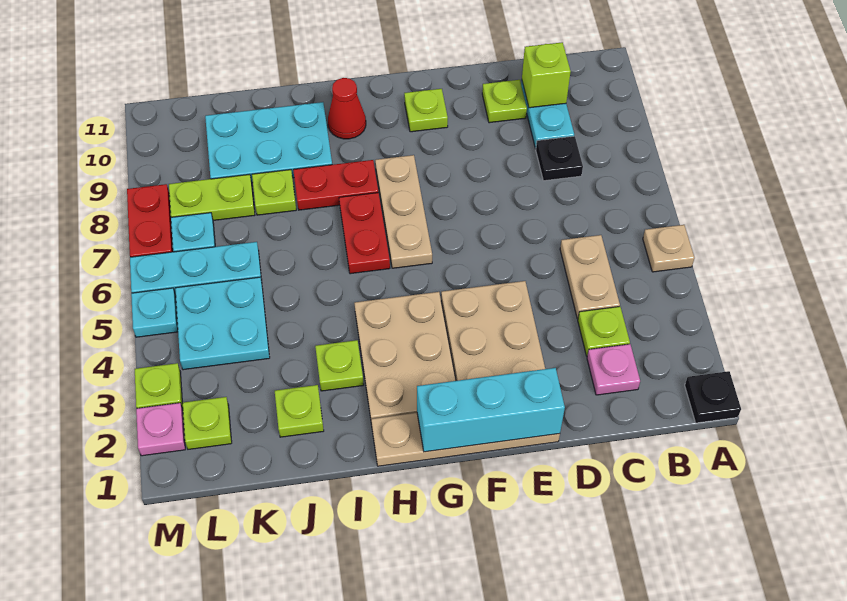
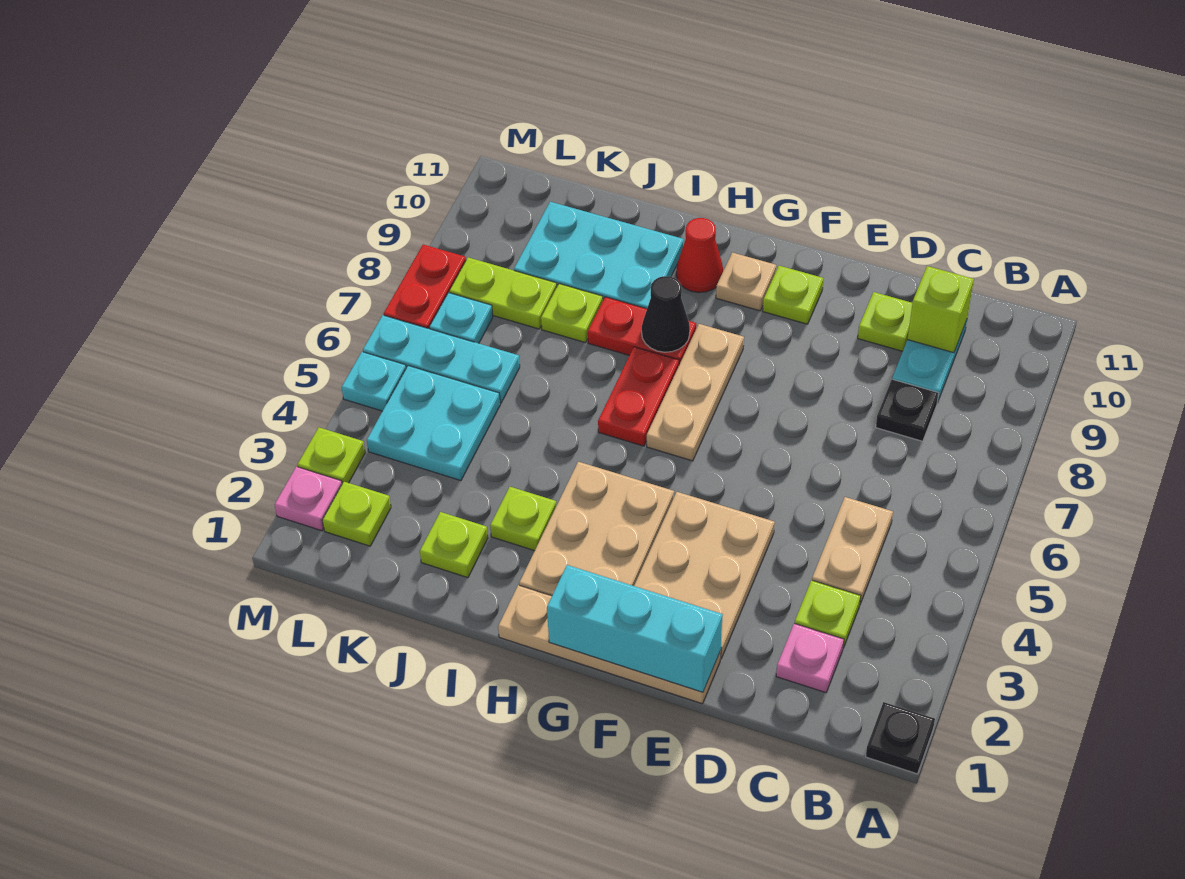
tan 1x1 plate [643,225,694,272] -> tan 1x1 plate moved to [716,253,776,311]
none -> black 1x1 cone [642,276,690,352]

